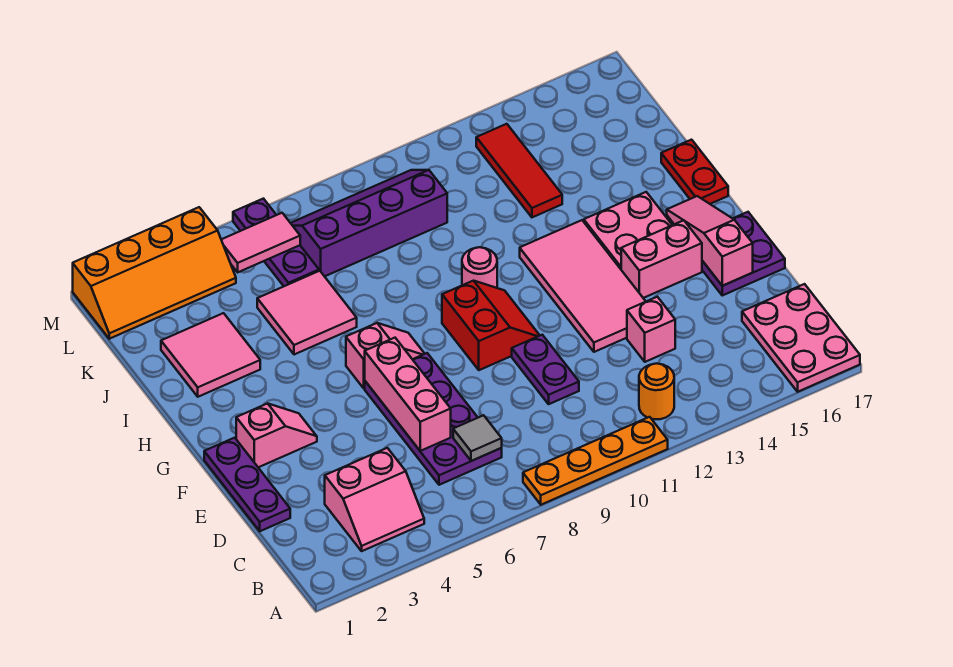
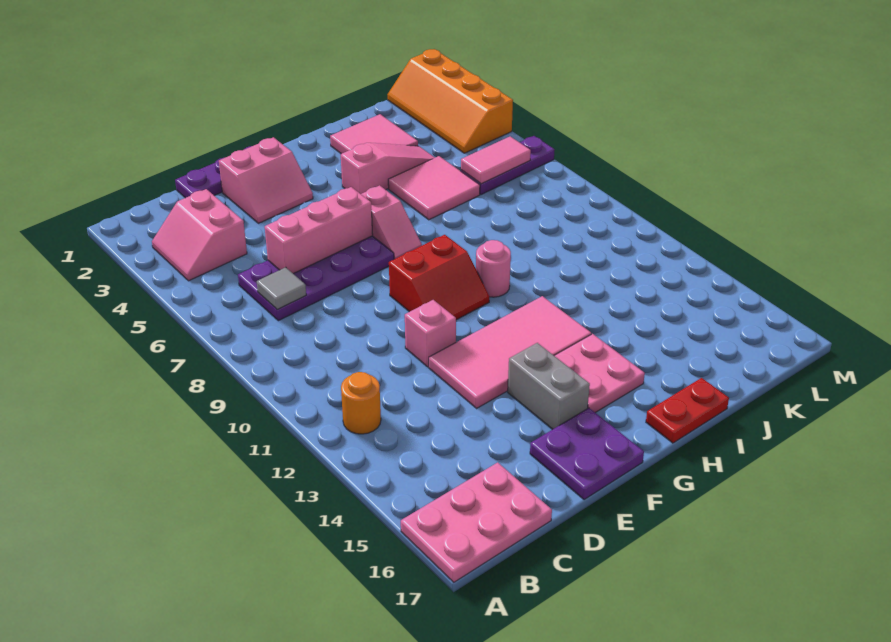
orange 1x4 plate [523,417,668,505] -> none
purple 1x2 plate [512,335,579,404] -> none
pink 1x1 brick [627,297,675,362] -> pink 1x1 brick moved to [405,300,456,367]
pink 1x3 slope [667,196,753,286] -> pink 1x3 slope moved to [341,143,435,194]
pink 1x2 slope [236,403,317,467] -> pink 2x2 slope [219,137,313,223]
pink 1x2 brick [621,220,702,298] -> grey 1x2 brick [508,343,590,430]
red 1x3 tile [476,124,562,217] -> none
purple 2x4 slope [291,170,447,276] -> none
pink 1x2 tile [221,213,300,272] -> pink 1x2 tile turned to [461,136,531,184]

